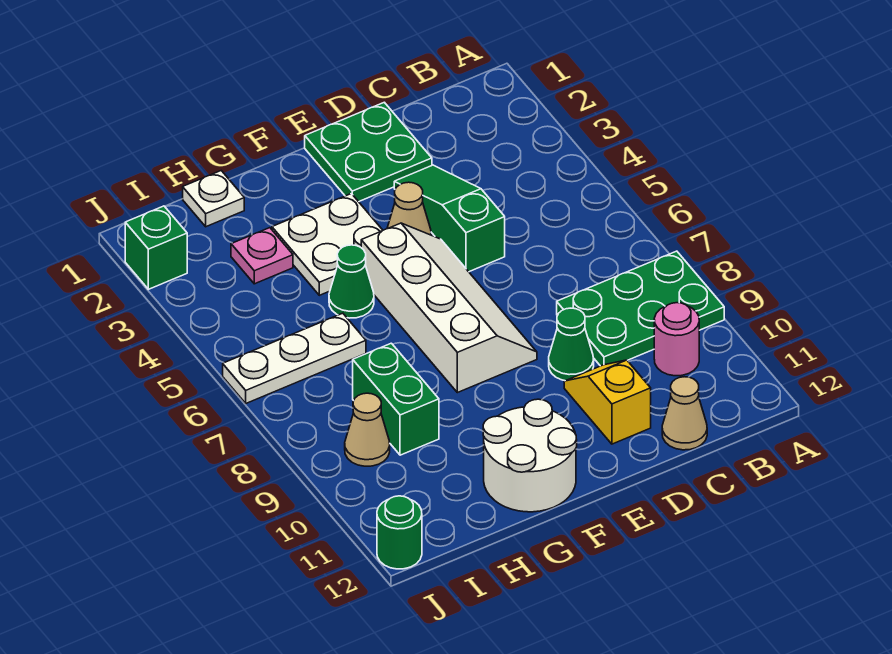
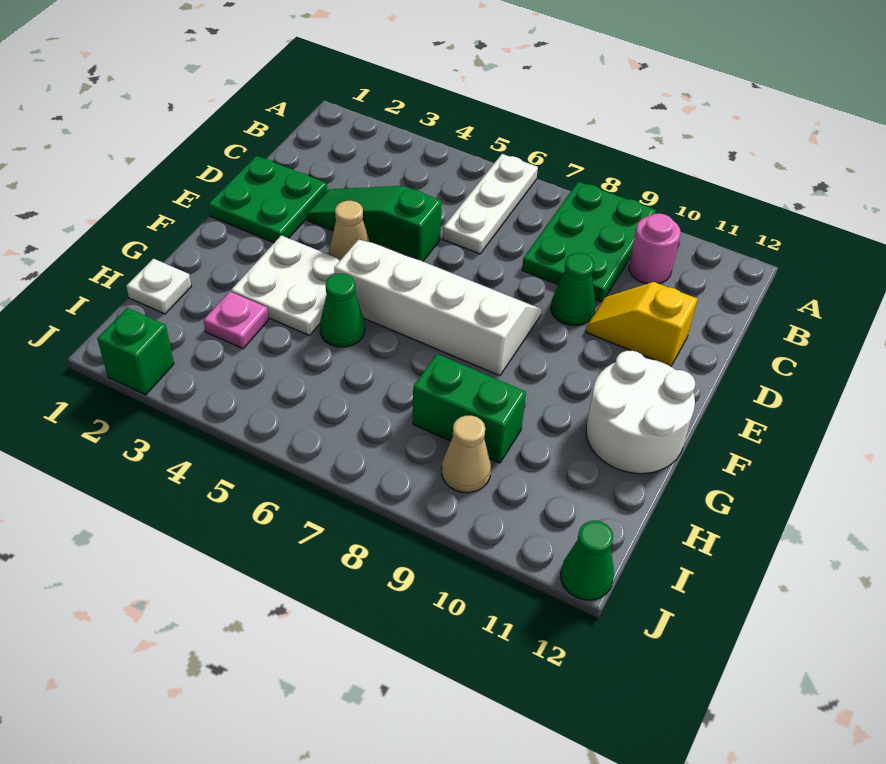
tan 1x1 cone [662,377,707,450] -> none
white 1x3 plate [223,313,366,403] -> white 1x3 plate moved to [443,154,538,254]
green 1x1 round brick [377,496,422,569] -> green 1x1 cone [561,521,614,600]

